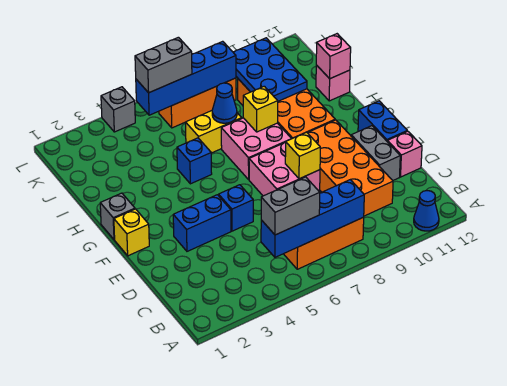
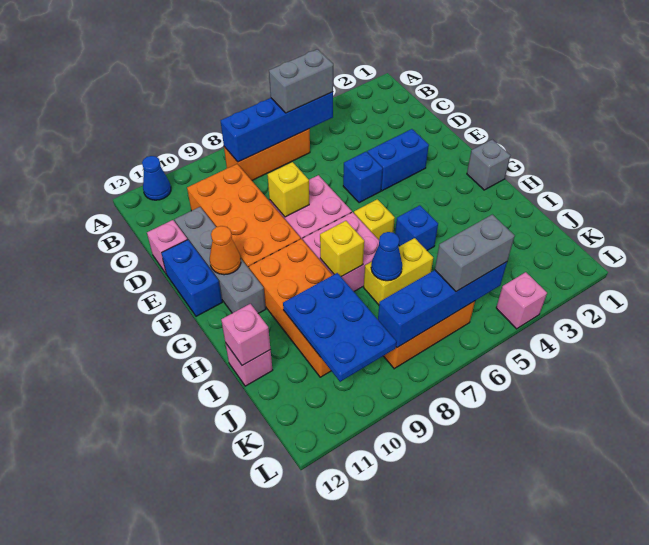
grey 1x2 brick [351,126,400,180] -> grey 1x4 brick [175,207,266,313]
yellow 1x1 brick [114,209,149,256] -> yellow 1x1 brick moved to [354,199,395,240]
none -> orange 1x1 cone [210,226,241,275]
grey 1x1 brick [101,87,135,132] -> pink 1x1 brick [496,272,547,329]

